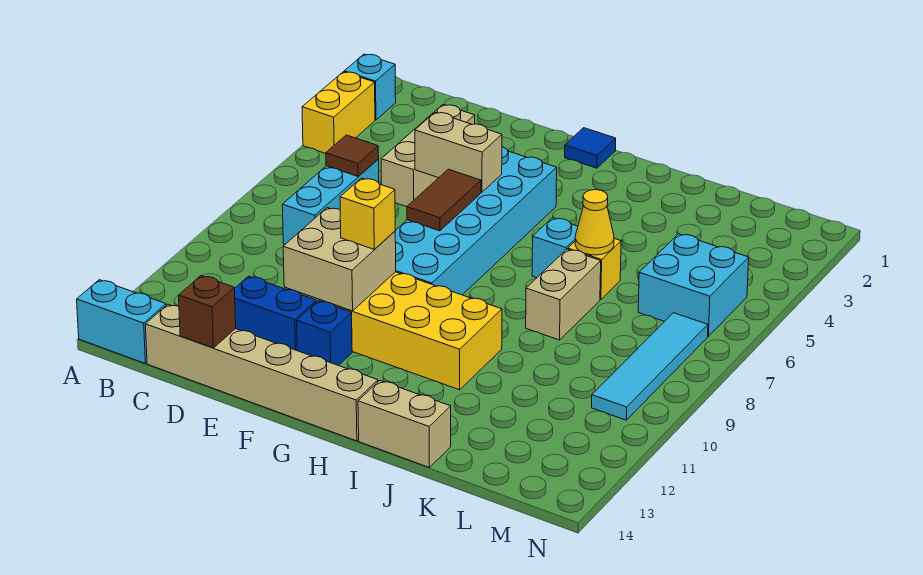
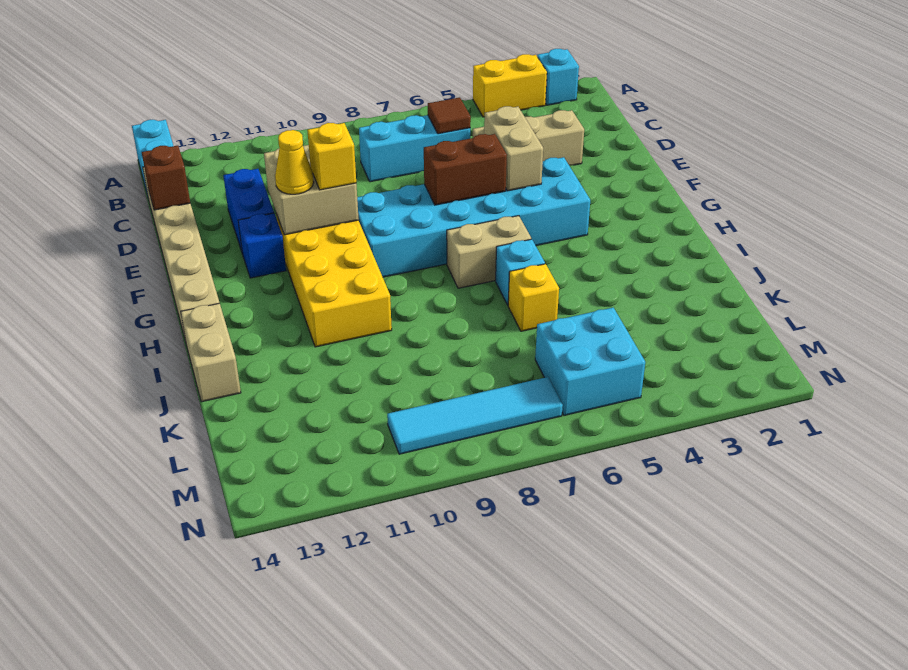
brown 1x2 tile [407,169,481,231] -> brown 1x2 brick [424,134,507,205]
blue 1x1 tile [565,128,616,168] -> none
yellow 1x1 cone [575,190,614,255] -> yellow 1x1 cone moved to [275,130,314,194]
tan 1x2 brick [526,249,601,340] -> tan 1x2 brick moved to [447,216,531,288]

